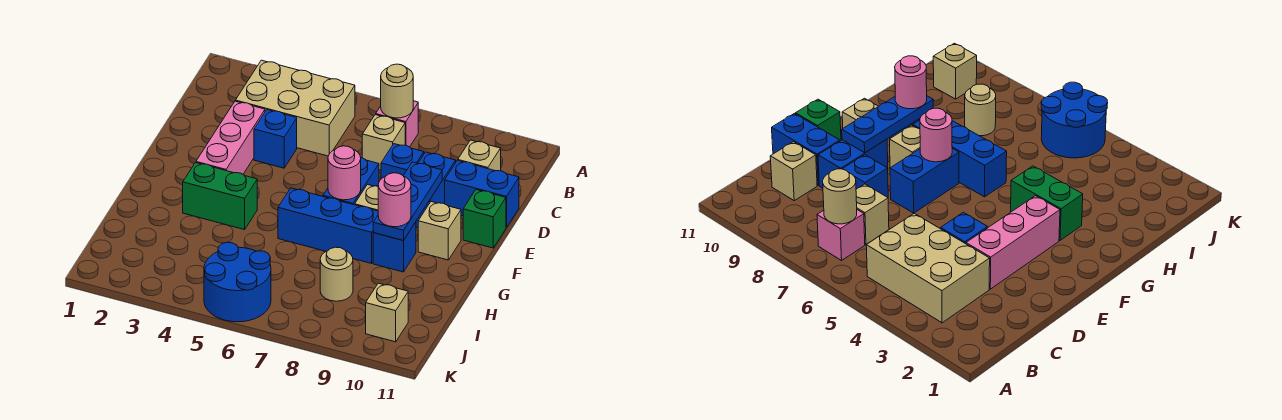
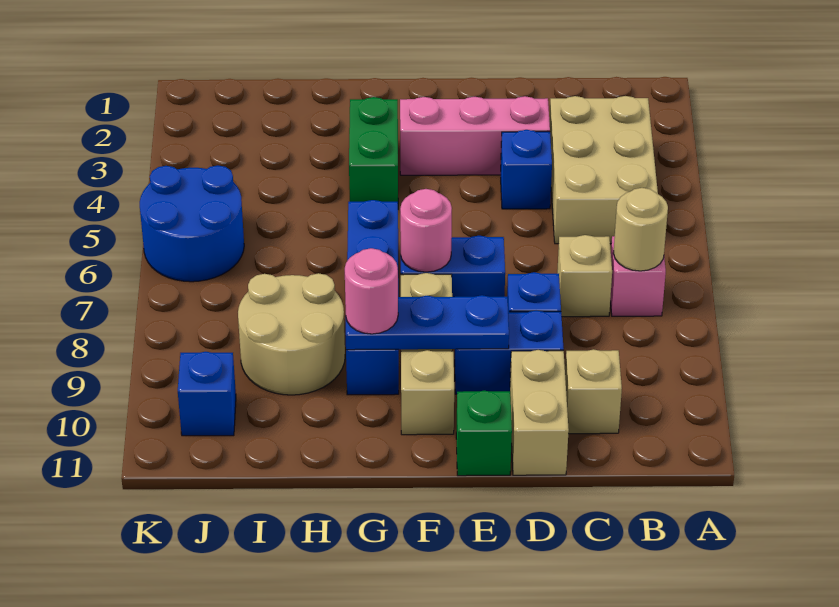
blue 1x2 brick [445,160,519,228] -> tan 1x2 brick [510,350,569,475]
tan 1x1 round brick [320,247,353,301] -> tan 2x2 round brick [238,273,345,395]
tan 1x1 brick [366,283,408,342] -> blue 1x1 brick [178,352,236,436]

